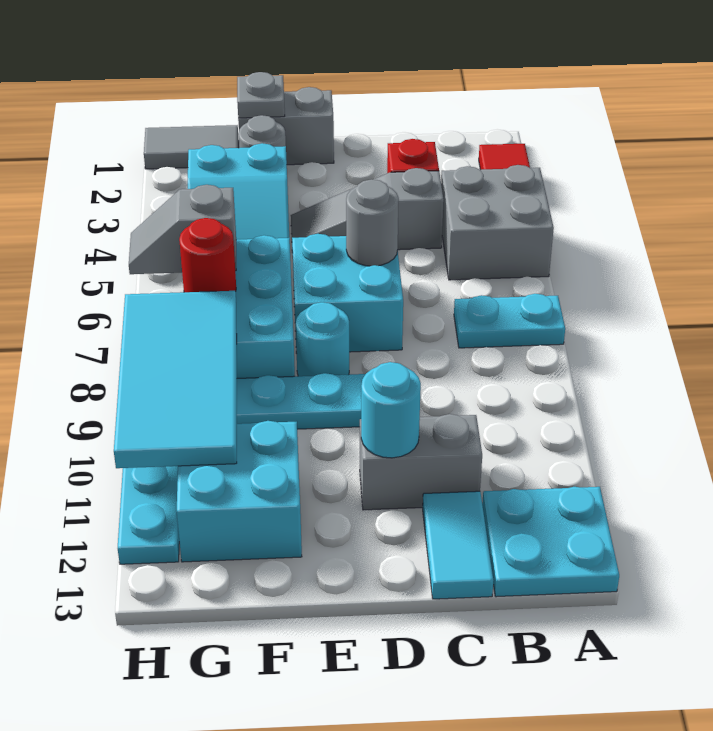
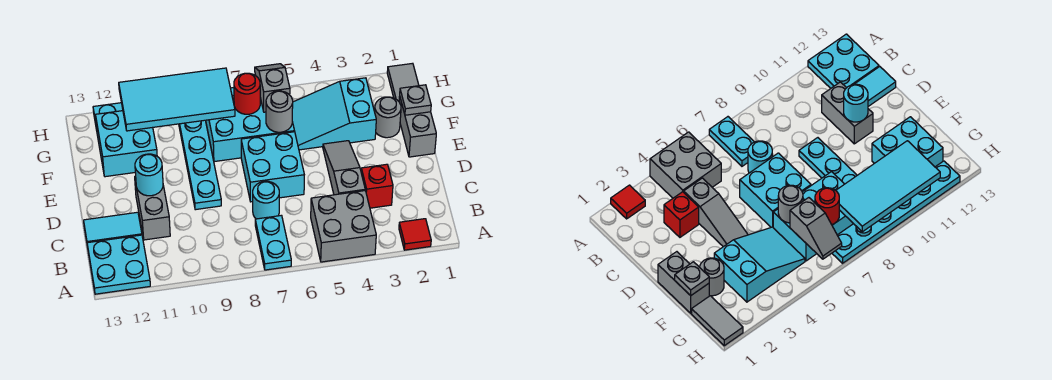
grey 1x1 round brick [346,179,399,266] -> grey 1x1 round brick moved to [266,91,293,132]
cyan 1x1 round brick [296,302,349,376] -> cyan 1x1 round brick moved to [253,181,279,219]

